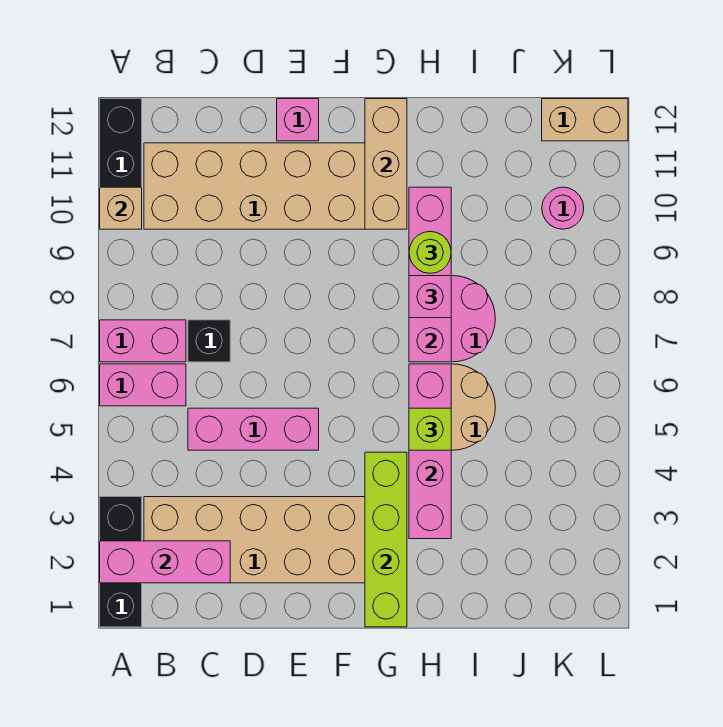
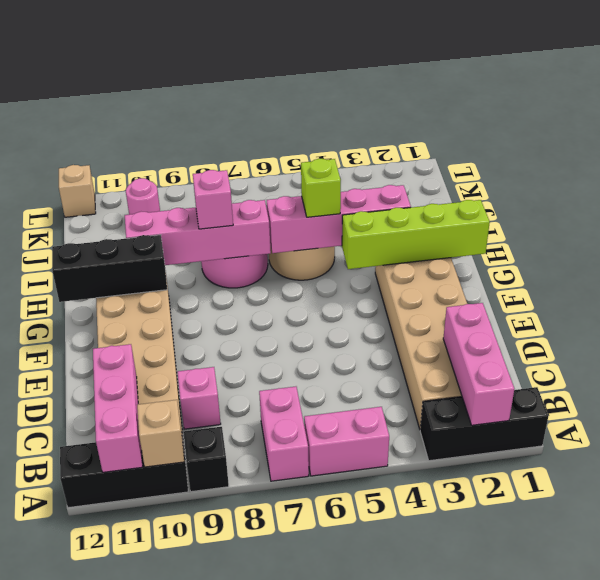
pink 1x2 brick [100,364,186,406] -> pink 1x2 brick turned to [304,407,389,476]
pink 1x3 brick [188,408,319,450] -> pink 1x3 brick moved to [93,344,143,472]
black 1x1 brick [188,320,230,362] -> black 1x1 brick moved to [184,427,229,492]
pink 1x1 brick [277,99,319,141] -> pink 1x1 brick moved to [177,367,221,429]
tan 1x3 brick [365,99,407,229] -> black 1x3 brick [52,235,167,302]
lime 1x1 round brick [409,231,451,273] -> none
tan 1x2 brick [542,99,628,141] -> tan 1x1 brick [59,165,96,217]

